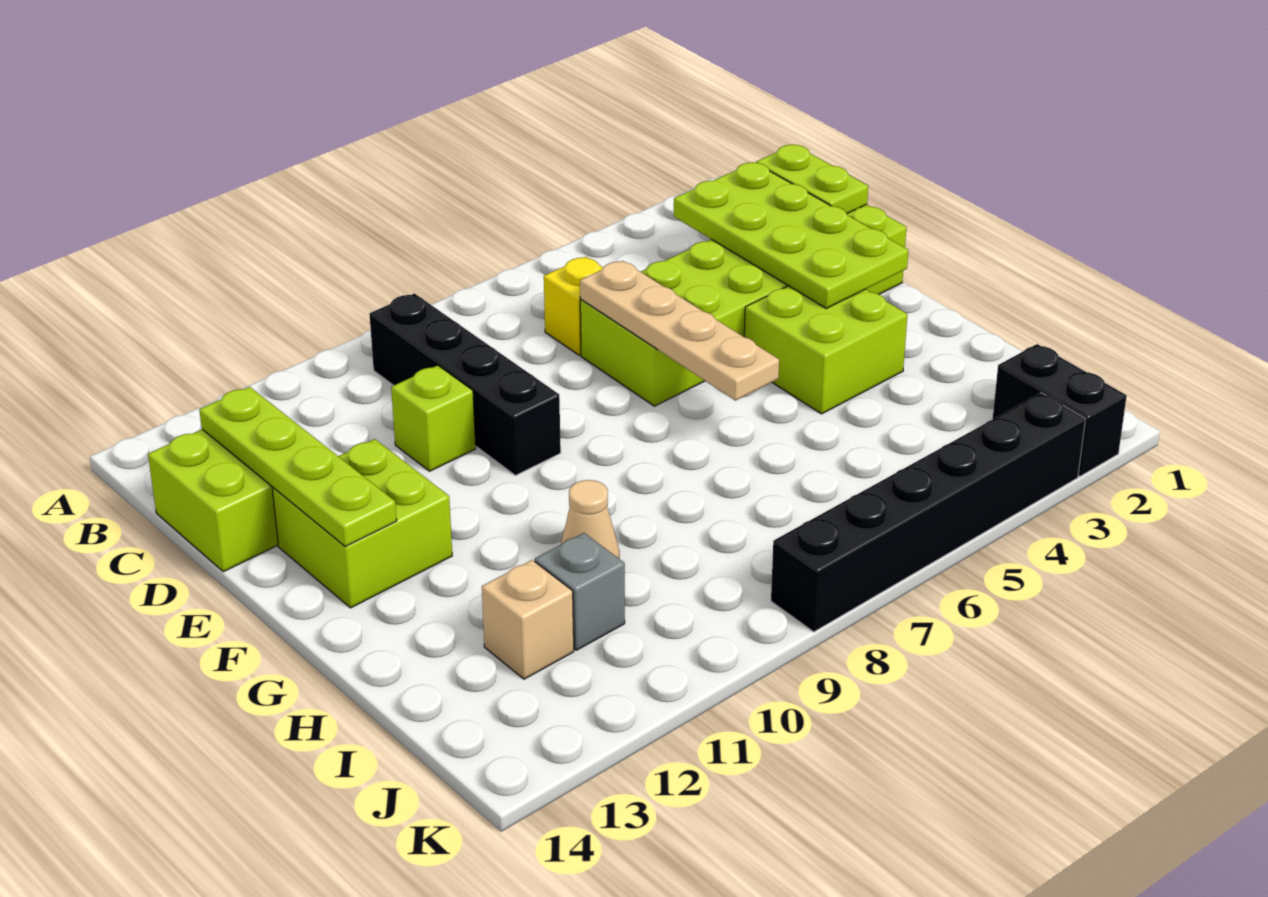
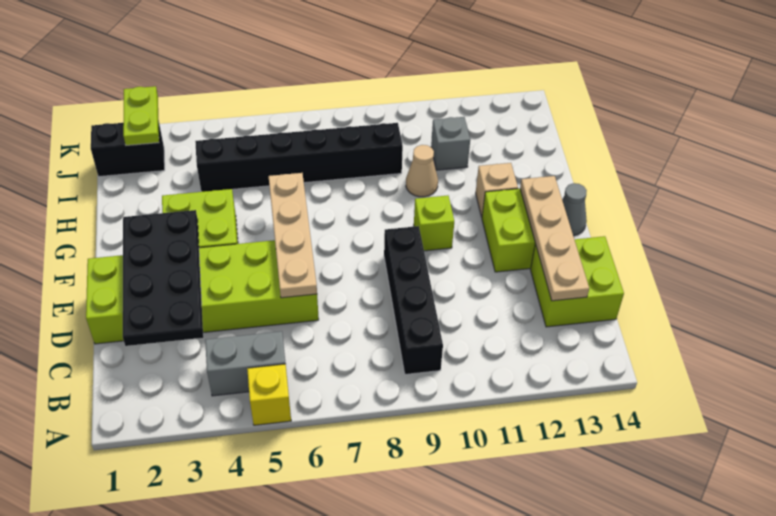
none -> grey 1x2 brick [205,331,286,396]
lime 1x2 plate [756,145,868,213] -> lime 1x2 plate moved to [123,86,159,145]
lime 2x4 plate [674,162,908,308] -> black 2x4 plate [123,210,203,346]
yellow 1x1 brick [544,257,603,355] -> yellow 1x1 brick moved to [247,364,291,425]
lime 1x4 plate [199,387,397,547] -> tan 1x4 plate [520,176,589,301]
lime 1x1 brick [391,365,476,471] -> lime 1x1 brick moved to [414,195,454,251]
none -> grey 1x1 cone [562,183,587,236]
tan 1x1 brick [482,560,574,679] -> tan 1x1 brick moved to [476,163,518,217]
black 1x2 brick [993,344,1127,476] -> black 1x2 brick turned to [91,121,165,177]
black 1x6 brick [771,393,1085,632] -> black 1x6 brick moved to [195,123,403,192]

